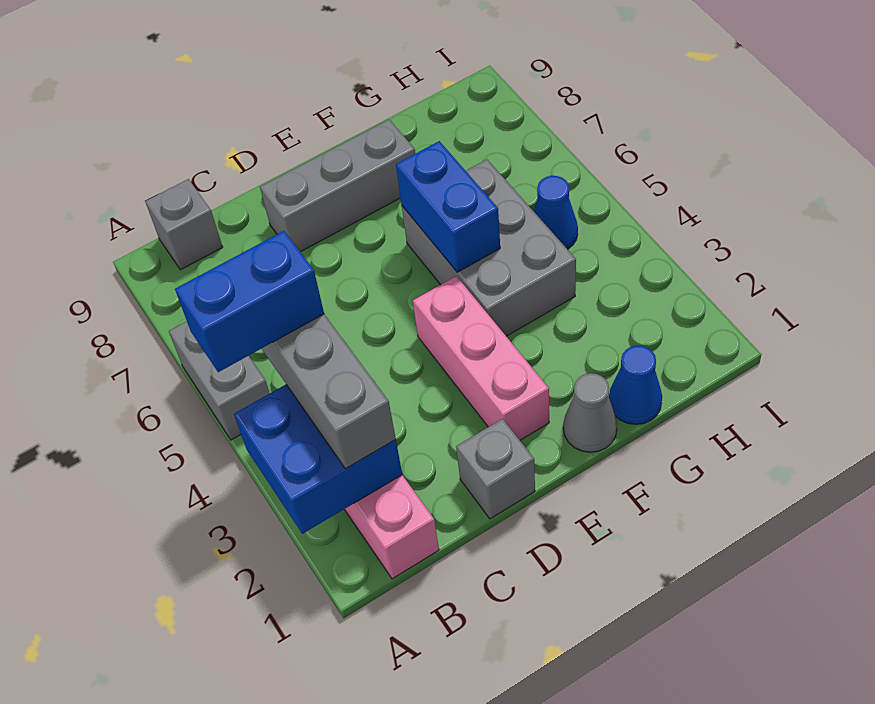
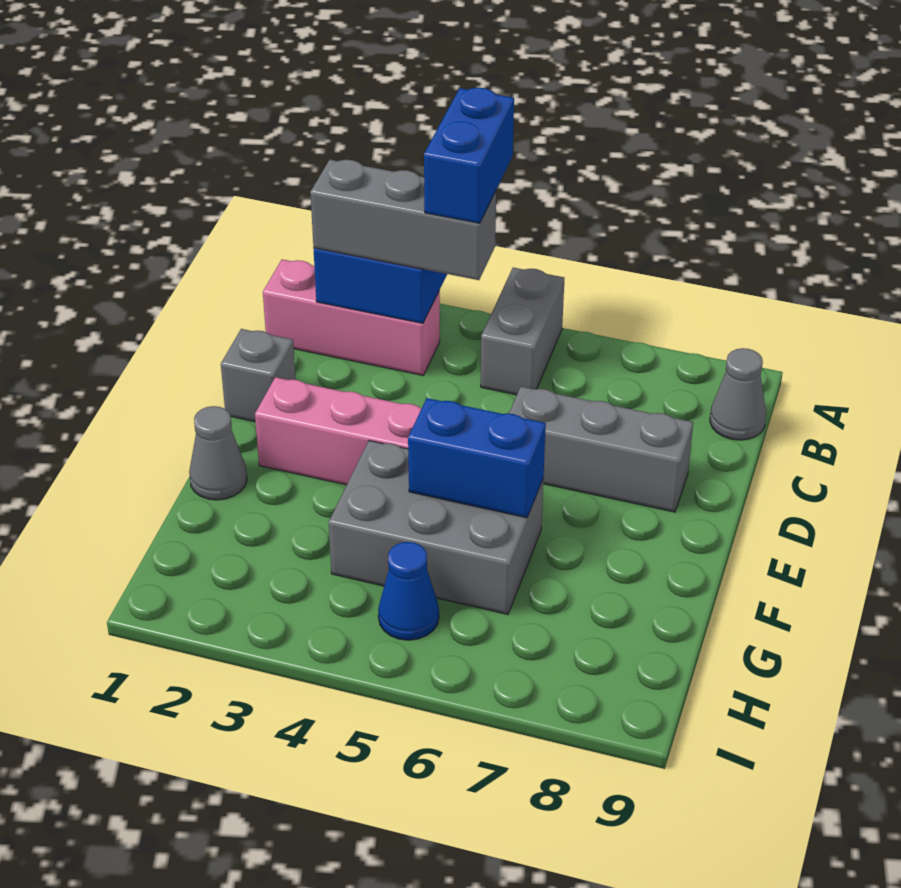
grey 1x2 brick [169,321,270,440] -> grey 1x2 brick turned to [481,268,565,395]
grey 1x1 brick [145,179,223,270] -> grey 1x1 cone [710,348,766,440]
grey 1x3 brick [260,120,415,252] -> grey 1x3 brick turned to [509,387,693,512]
blue 1x1 cone [609,345,662,424] -> none

